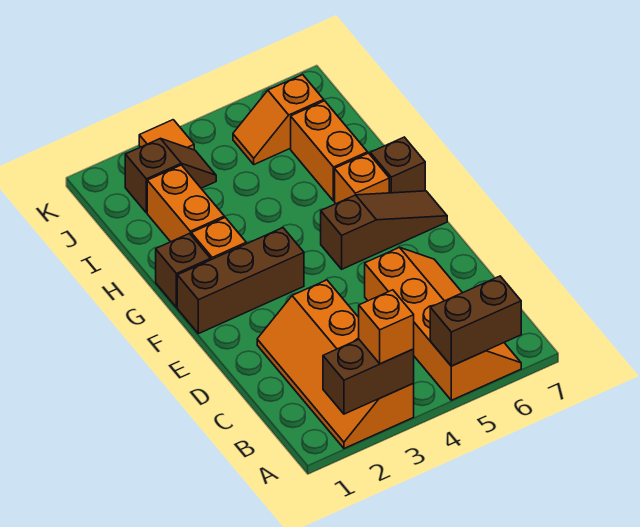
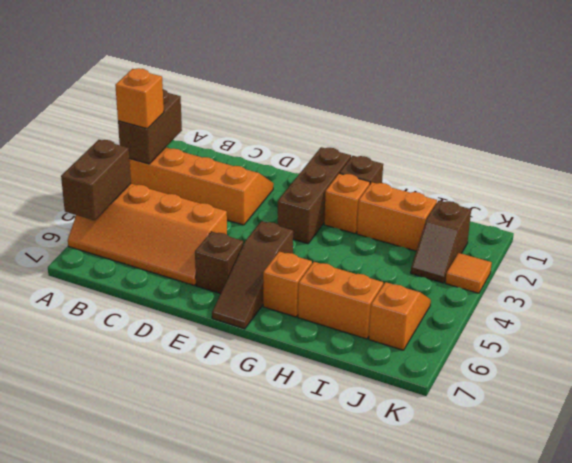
brown 1x1 brick [370,137,425,193] -> brown 1x1 brick moved to [195,232,243,294]

